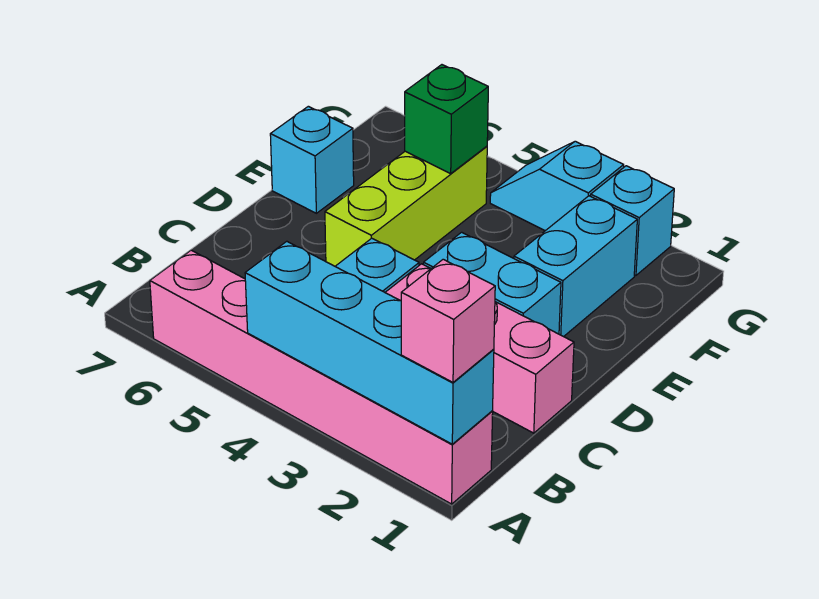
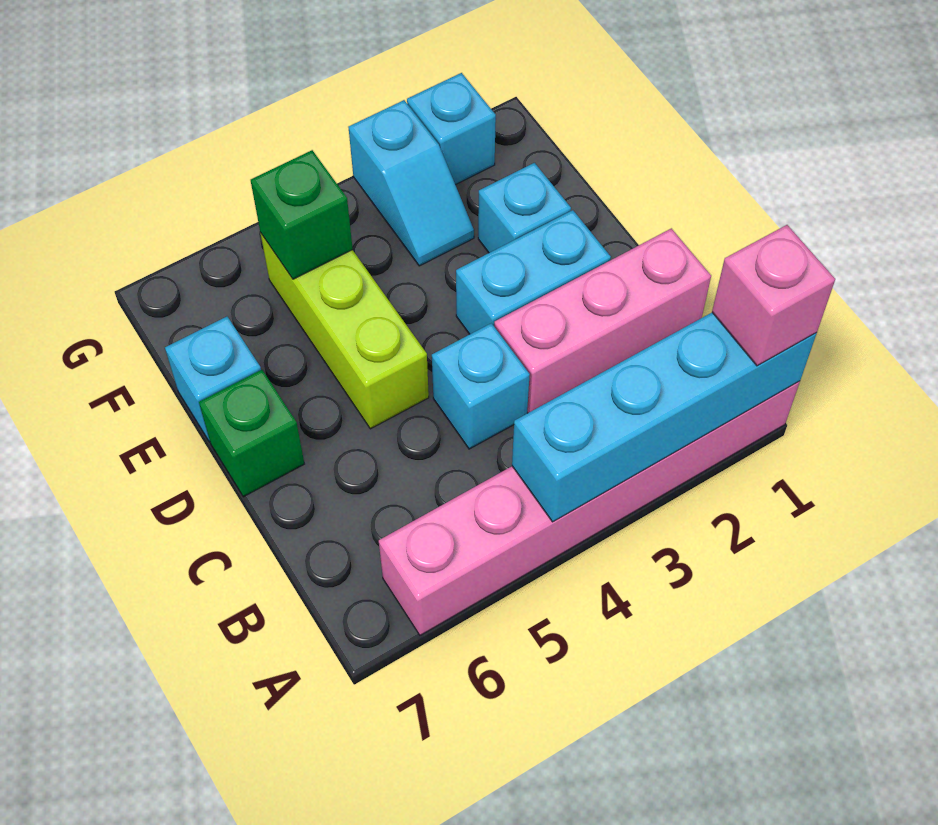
none -> green 1x1 brick [199,370,304,497]
cyan 1x2 brick [514,196,637,337] -> cyan 1x1 brick [478,163,571,253]
cyan 1x2 slope [490,141,624,231] -> cyan 1x2 slope turned to [348,100,474,266]

